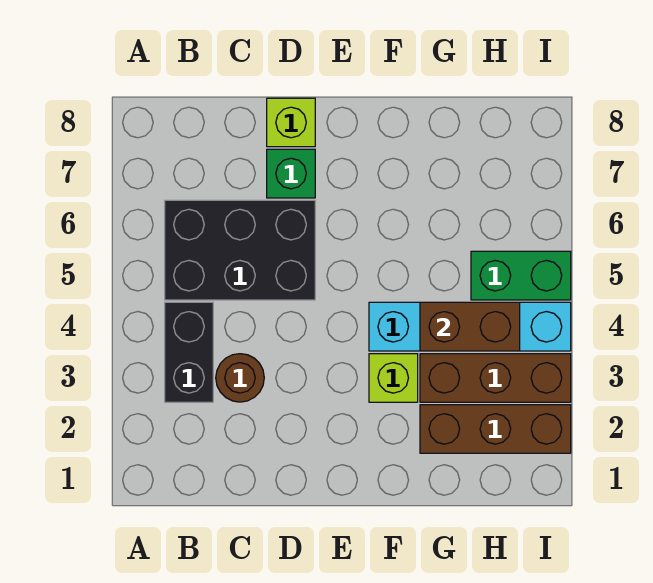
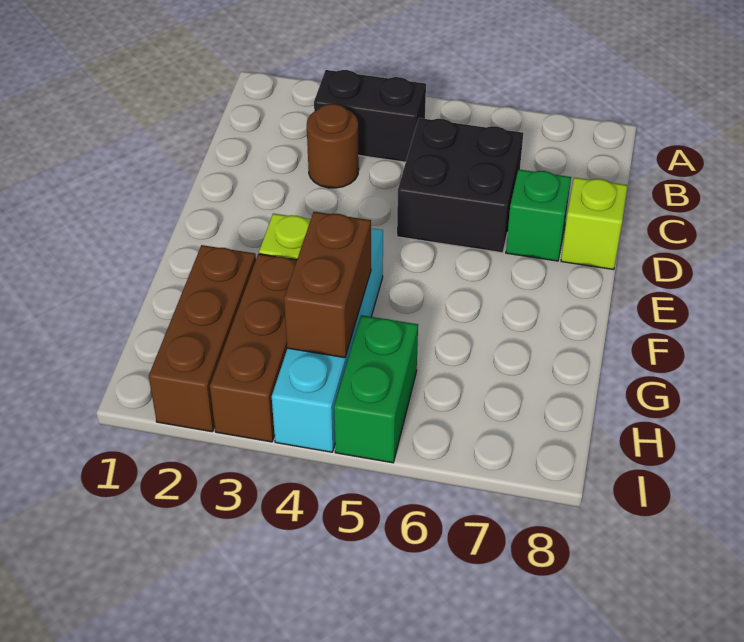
black 2x3 brick [165,200,315,300] -> black 2x2 brick [397,118,523,253]

